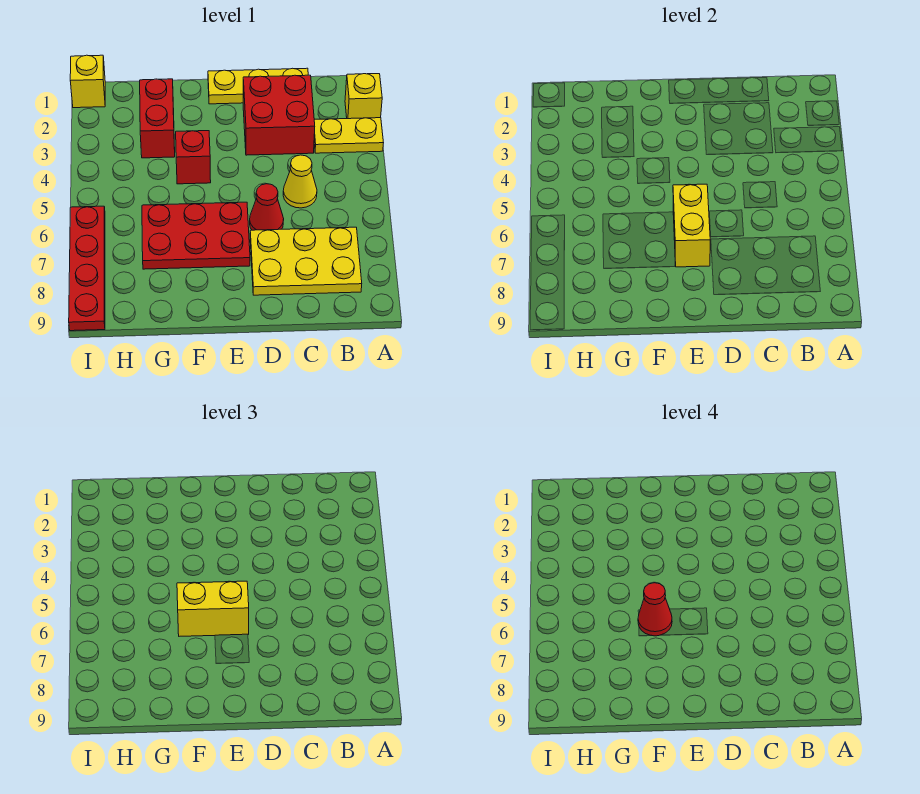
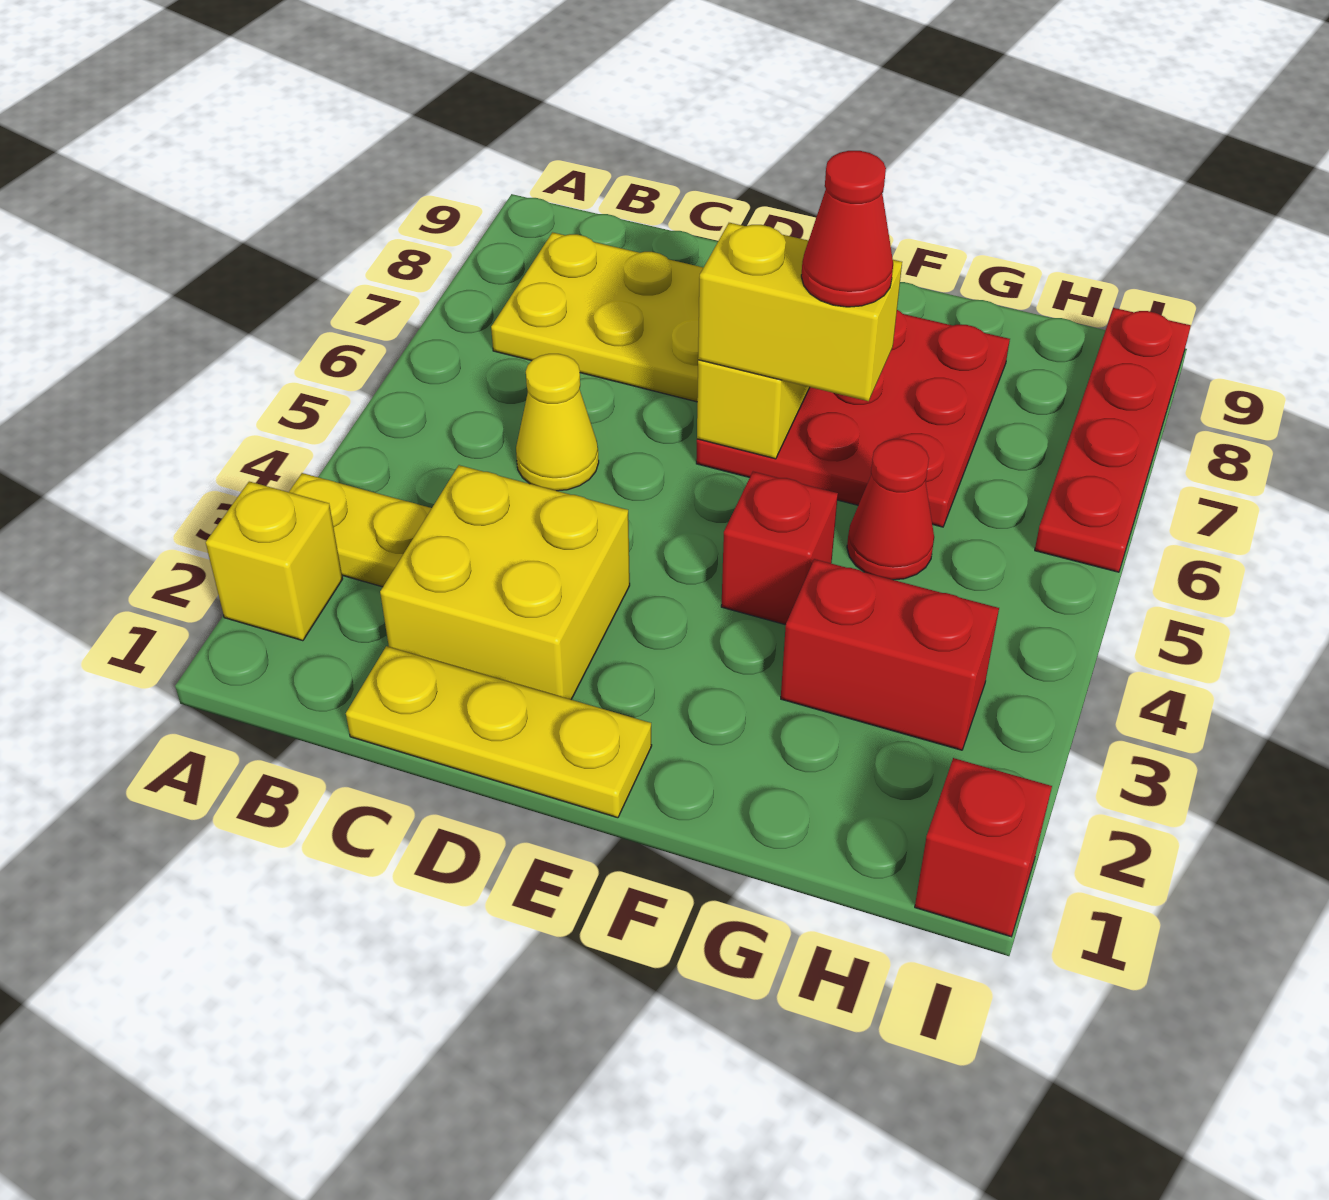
red 2x2 brick [243,75,315,155] -> yellow 2x2 brick [380,465,630,700]
red 1x1 cone [250,184,284,230] -> red 1x1 cone moved to [847,439,934,580]
red 2x3 plate [142,202,250,269] -> red 3x3 plate [696,310,1010,527]
red 1x2 brick [140,79,175,158] -> red 1x2 brick turned to [781,559,999,750]
yellow 1x1 brick [70,55,105,108] -> red 1x1 brick [915,758,1052,937]

